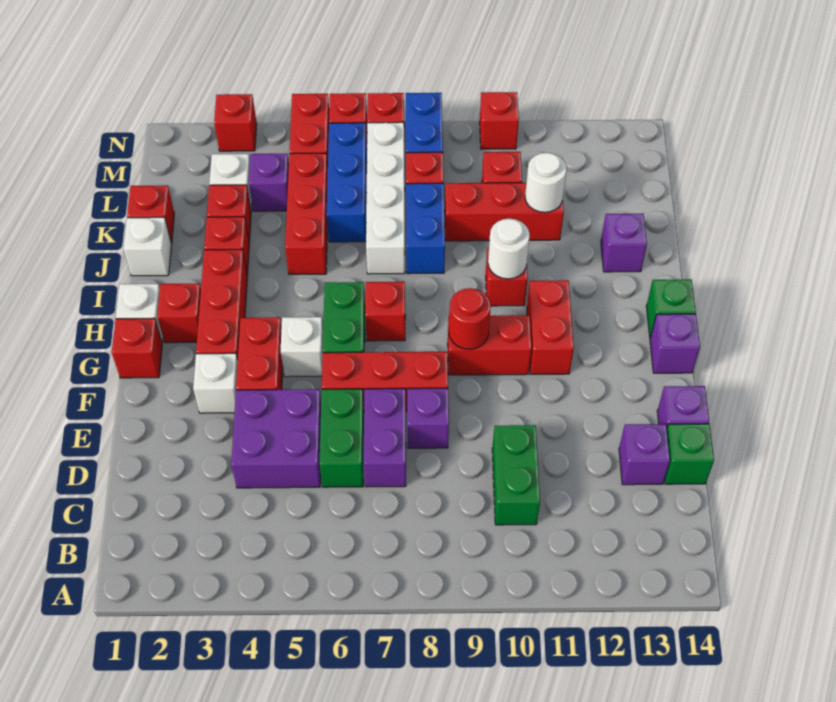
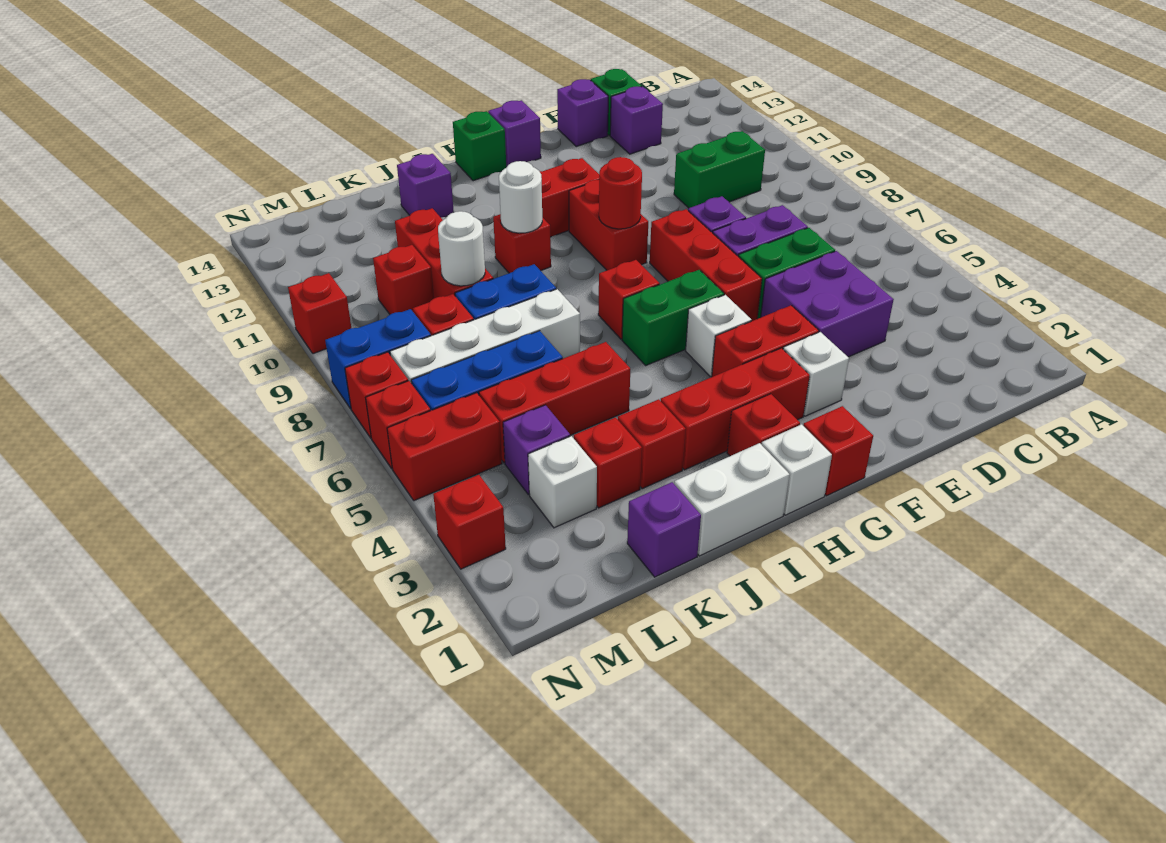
white 1x1 brick [123,217,172,276] -> white 1x2 brick [674,443,790,556]
red 1x1 brick [127,186,174,243] -> purple 1x1 brick [627,482,701,577]
white 1x1 round brick [525,153,567,212] -> white 1x1 round brick moved to [438,211,485,286]

